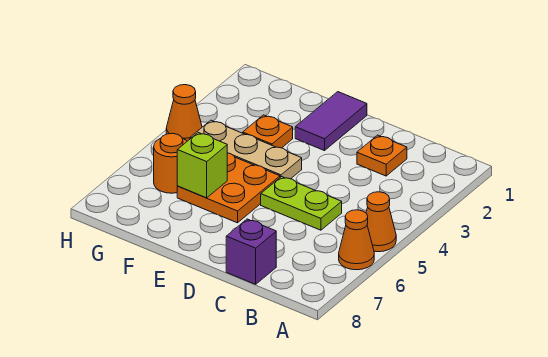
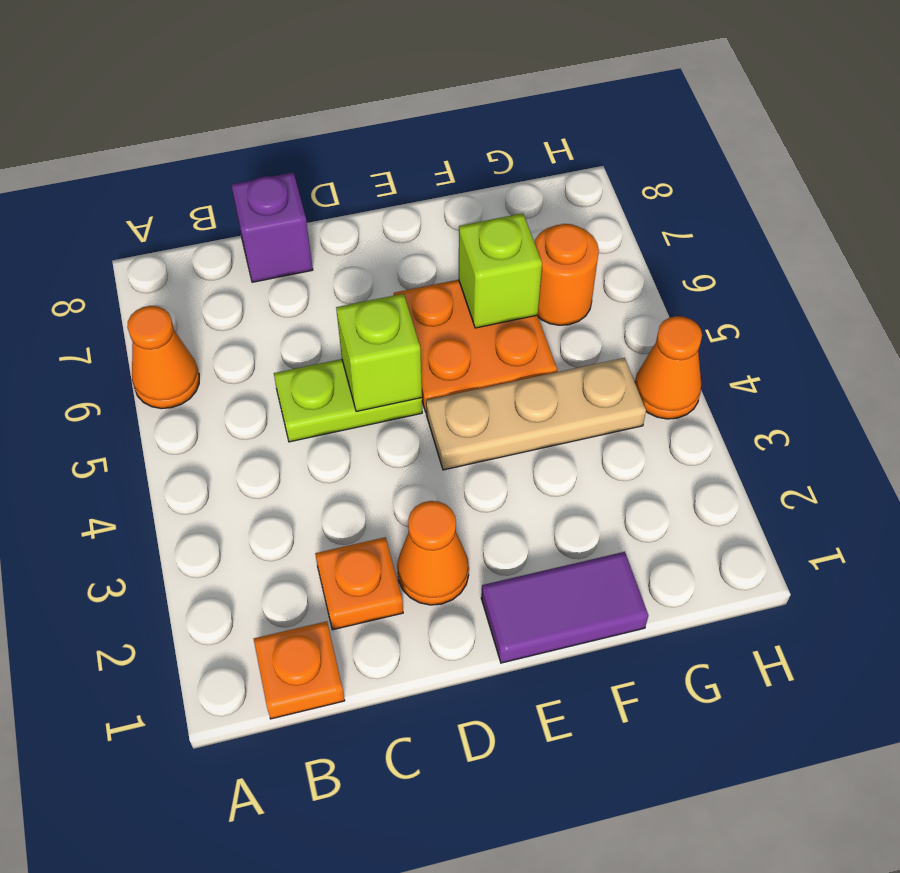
orange 1x1 cone [366,192,396,252] -> orange 1x1 cone moved to [397,501,469,605]
none -> lime 1x1 brick [336,294,422,412]
purple 1x2 tile [295,92,367,151] -> purple 1x2 tile turned to [481,552,648,663]
orange 1x1 plate [243,115,293,148] -> orange 1x1 plate moved to [254,621,345,719]

